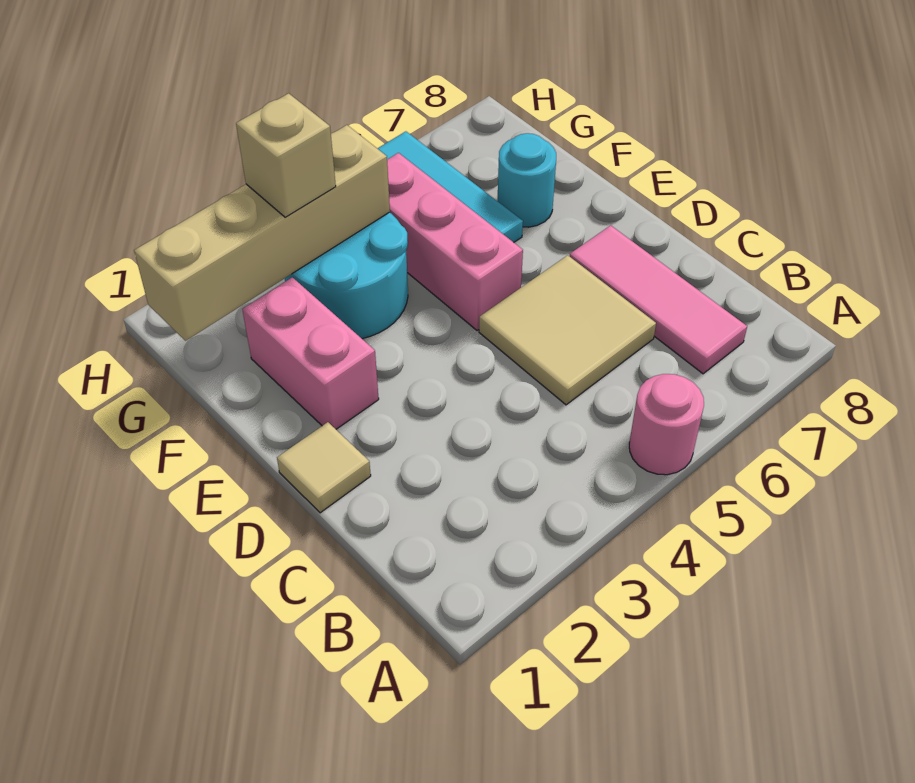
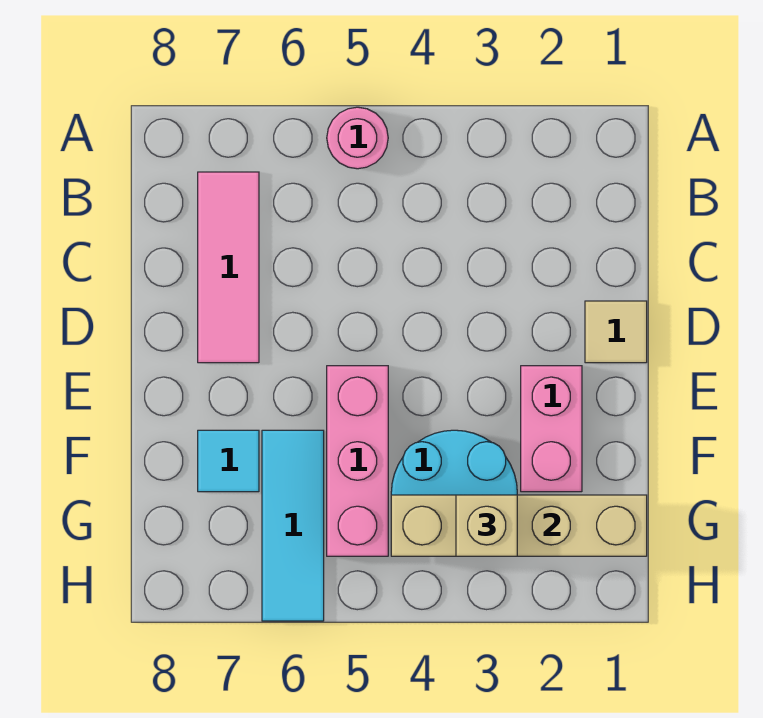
tan 2x2 tile [479,255,656,405] -> none
cyan 1x1 round brick [498,133,556,227] -> cyan 1x1 tile [198,430,259,492]

